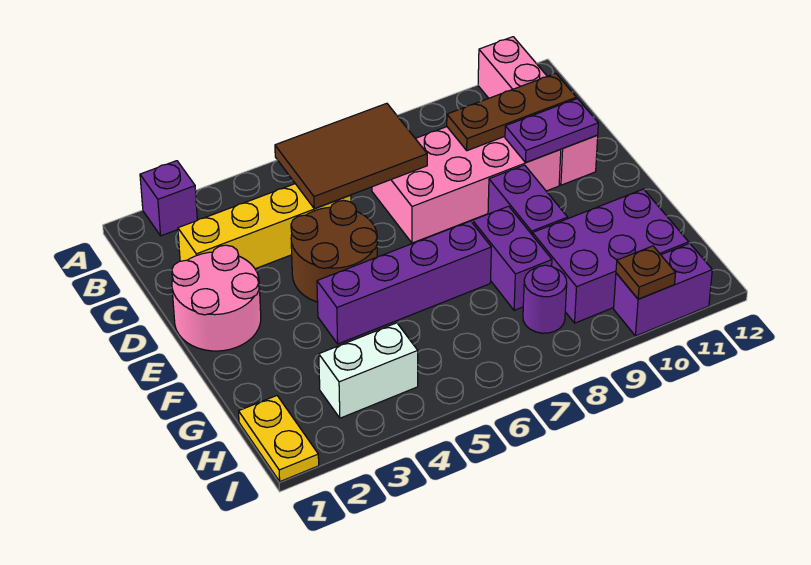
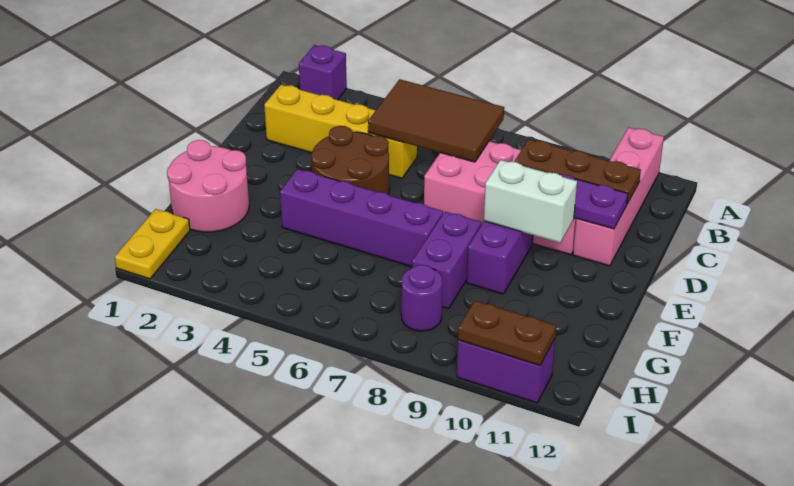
pink 2x2 round brick [172,245,261,351] -> pink 2x2 round brick moved to [167,140,249,232]
purple 2x3 brick [533,189,689,323] -> none
white 1x2 brick [319,323,418,418] -> white 1x2 brick moved to [484,160,577,243]
brown 1x1 plate [616,246,675,299] -> brown 1x2 plate [458,301,556,365]

